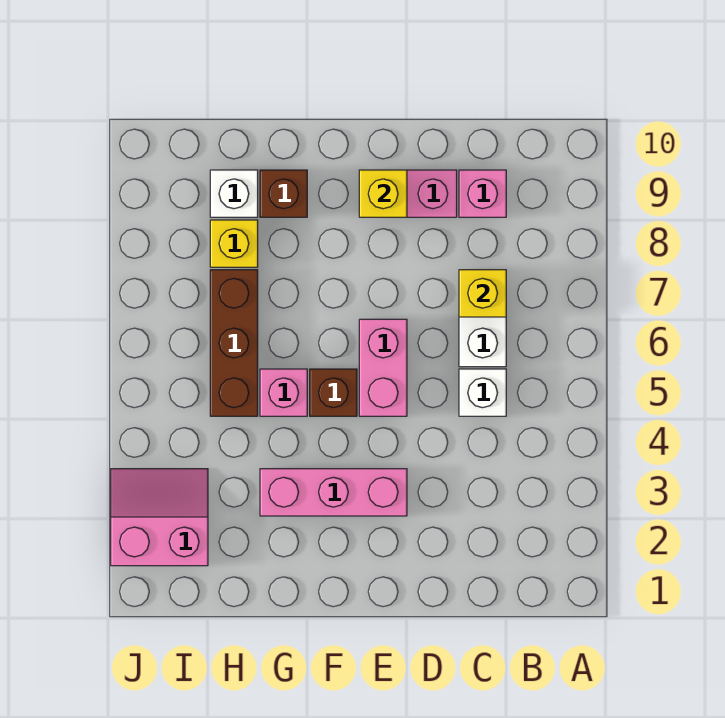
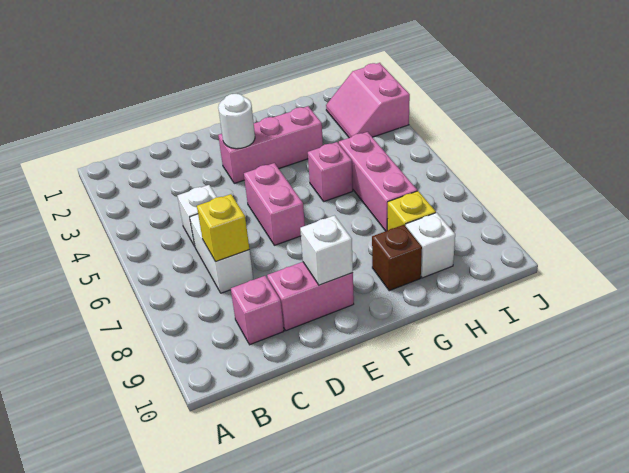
none -> white 1x1 round brick [218,94,255,149]
yellow 1x1 brick [359,170,407,217] -> white 1x1 brick [300,216,353,285]
brown 1x1 brick [310,369,357,416] -> none
brown 1x3 brick [210,270,258,416] -> pink 1x3 brick [339,132,417,231]
pink 2x2 slope [111,469,208,566] -> pink 2x2 slope turned to [326,63,410,138]

